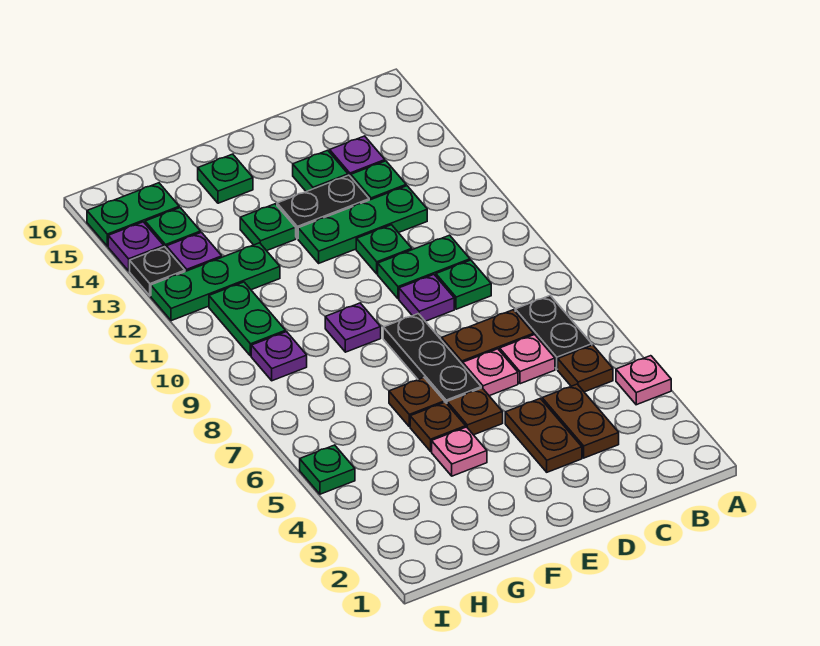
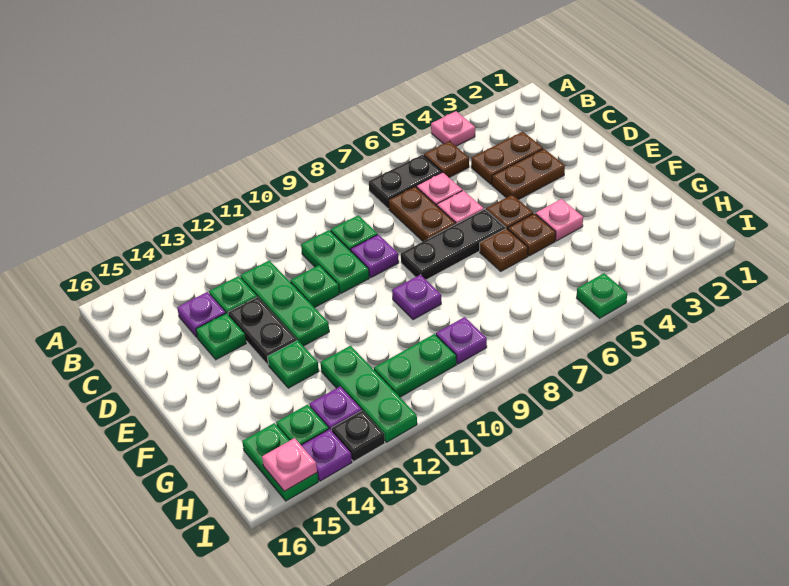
green 1x1 plate [198,154,253,203] -> none
none -> pink 1x1 plate [262,438,317,491]

